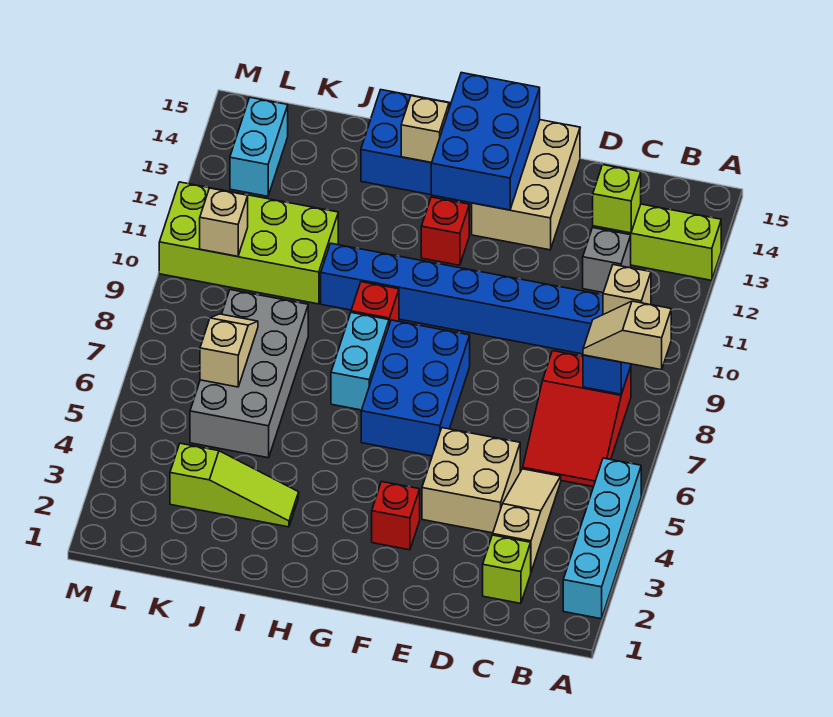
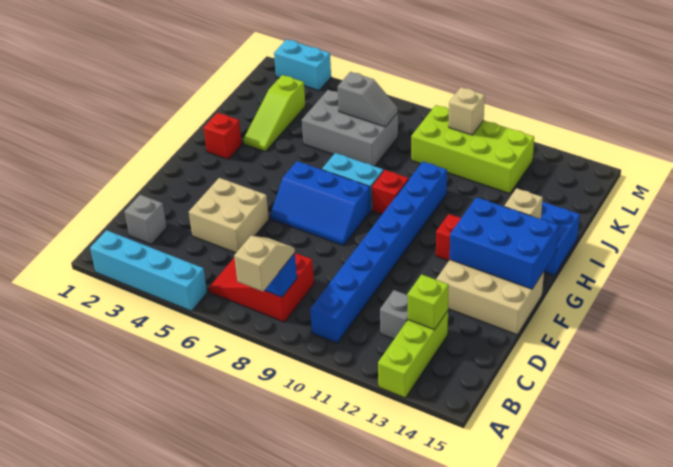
tan 1x1 brick [603,265,651,315] -> none
lime 1x1 brick [483,535,531,603] -> grey 1x1 brick [124,195,167,244]
tan 1x3 slope [493,469,561,572] -> none
red 1x1 brick [372,482,420,550] -> red 1x1 brick moved to [204,113,242,159]
blue 2x3 brick [361,320,470,456] -> blue 2x3 slope [270,161,371,246]
grey 2x4 brick [190,290,308,458] -> grey 2x3 brick [302,90,398,166]
lime 2x4 brick [159,182,338,304] -> lime 2x4 brick turned to [411,105,534,194]
tan 1x2 slope [200,314,258,387] -> grey 1x2 slope [338,72,398,127]
cyan 1x2 brick [230,98,288,196] -> cyan 1x2 brick moved to [274,39,331,91]

